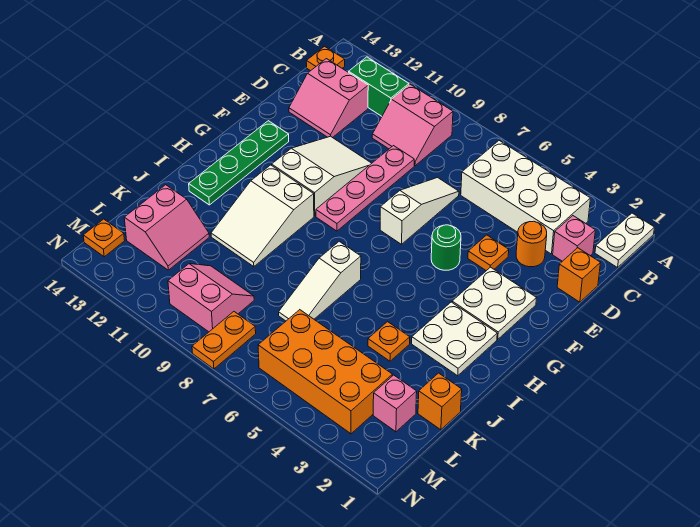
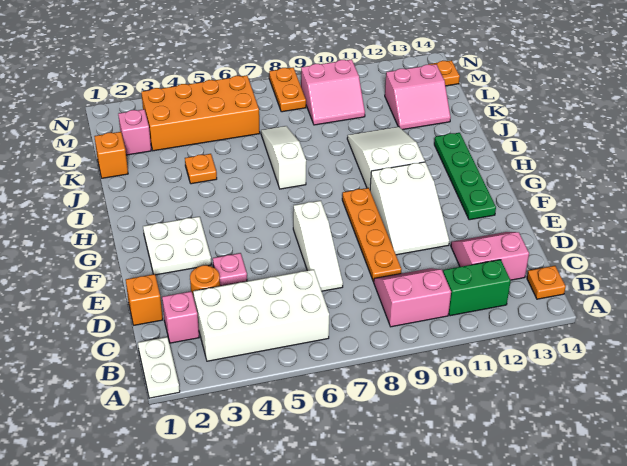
pink 1x4 plate [316,146,414,231] -> orange 1x4 plate [342,188,402,282]
orange 1x1 plate [468,235,509,271] -> pink 1x1 plate [213,253,247,286]
green 1x1 round brick [431,225,461,270] -> none
white 2x2 plate [412,302,497,376] -> none
pink 2x2 slope [124,185,209,270] -> pink 2x2 slope turned to [385,64,451,130]

